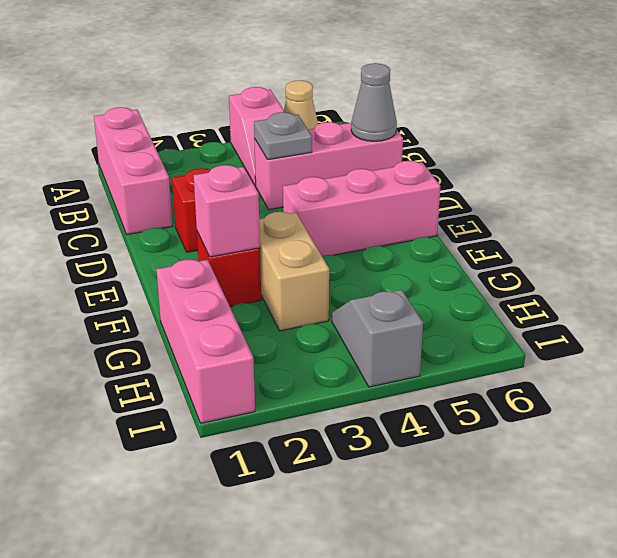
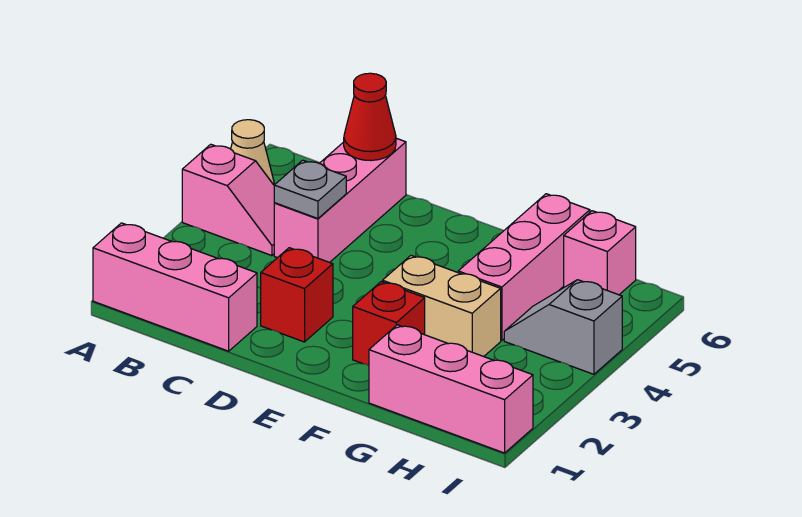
grey 1x1 cone [351,63,397,141] -> red 1x1 cone [344,73,396,161]
pink 1x3 brick [283,161,440,256] -> pink 1x3 brick moved to [458,194,590,340]
pink 1x1 brick [194,165,260,257] -> pink 1x1 brick moved to [564,211,636,295]

